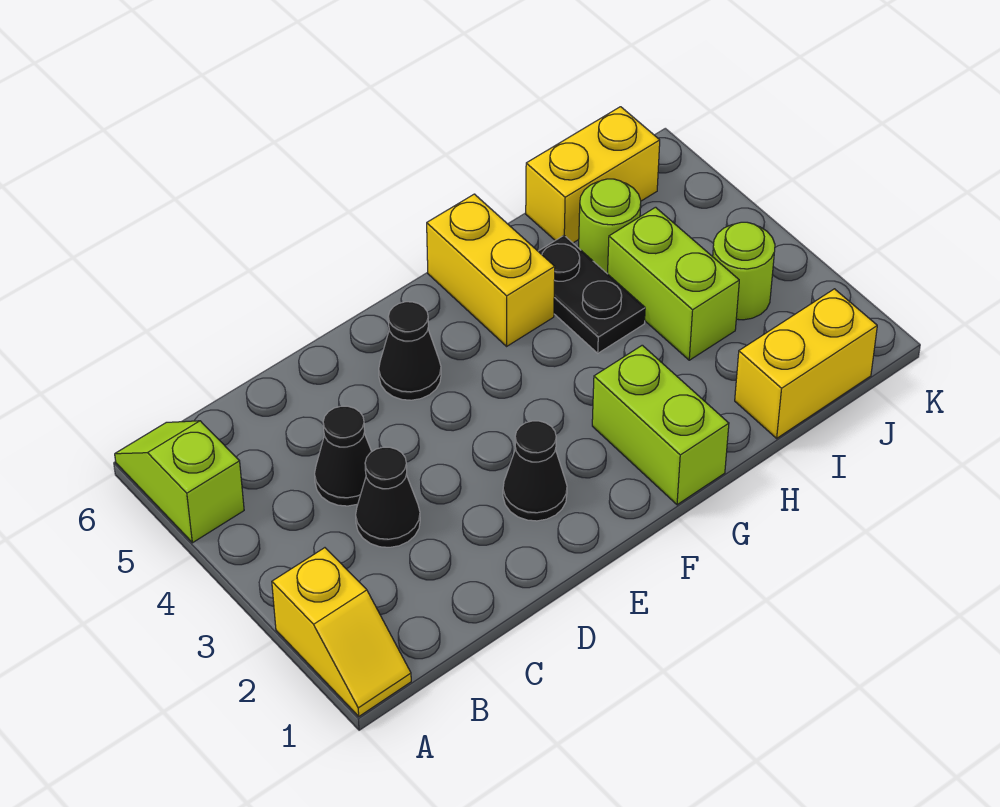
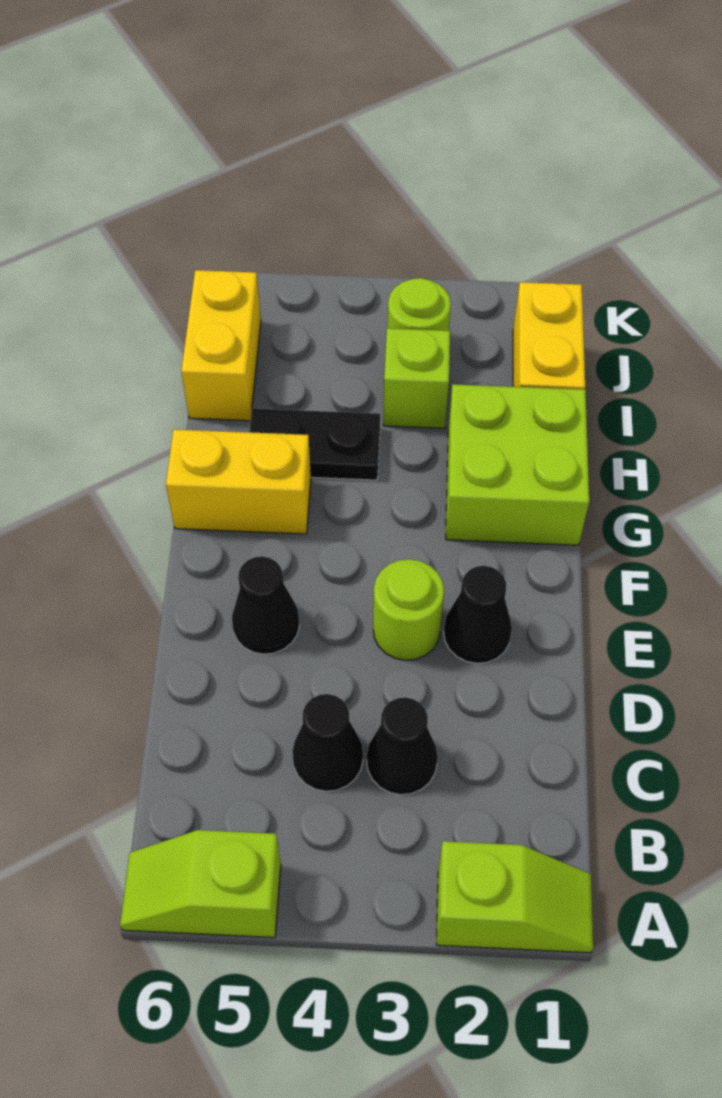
yellow 1x2 slope [272,548,411,716] -> lime 1x2 slope [436,841,593,953]
lime 1x2 brick [592,345,729,505] -> lime 2x2 brick [446,384,589,545]
lime 1x2 brick [608,207,739,360] -> lime 1x1 brick [383,328,450,428]
lime 1x1 round brick [579,179,641,274] -> lime 1x1 round brick moved to [373,559,444,660]

